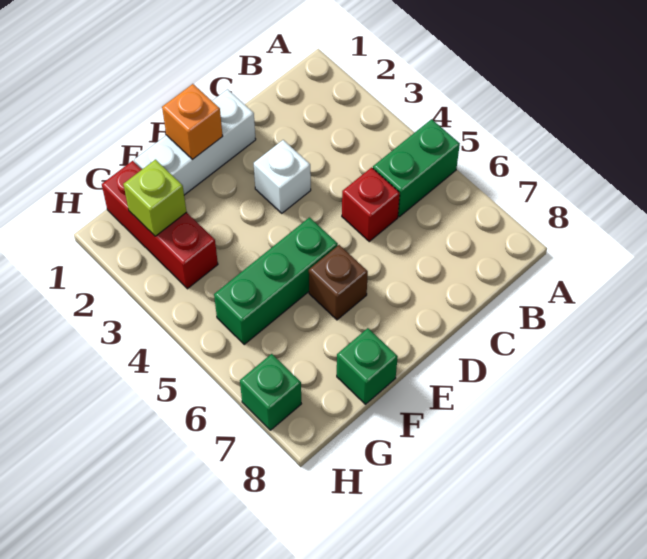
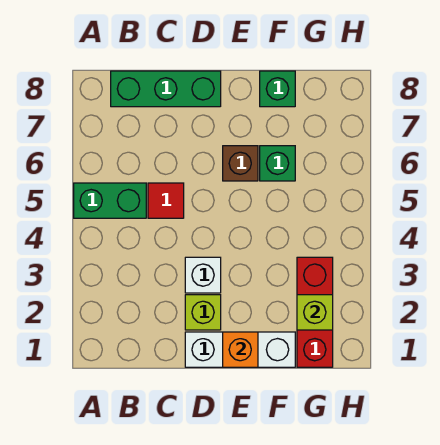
red 1x1 brick [342,168,400,241] -> red 1x1 tile [148,183,184,218]
none -> lime 1x1 brick [185,295,221,330]
green 1x3 brick [214,218,338,344] -> green 1x3 brick moved to [111,71,221,107]
green 1x1 brick [240,354,301,430] -> green 1x1 brick moved to [260,146,295,181]

